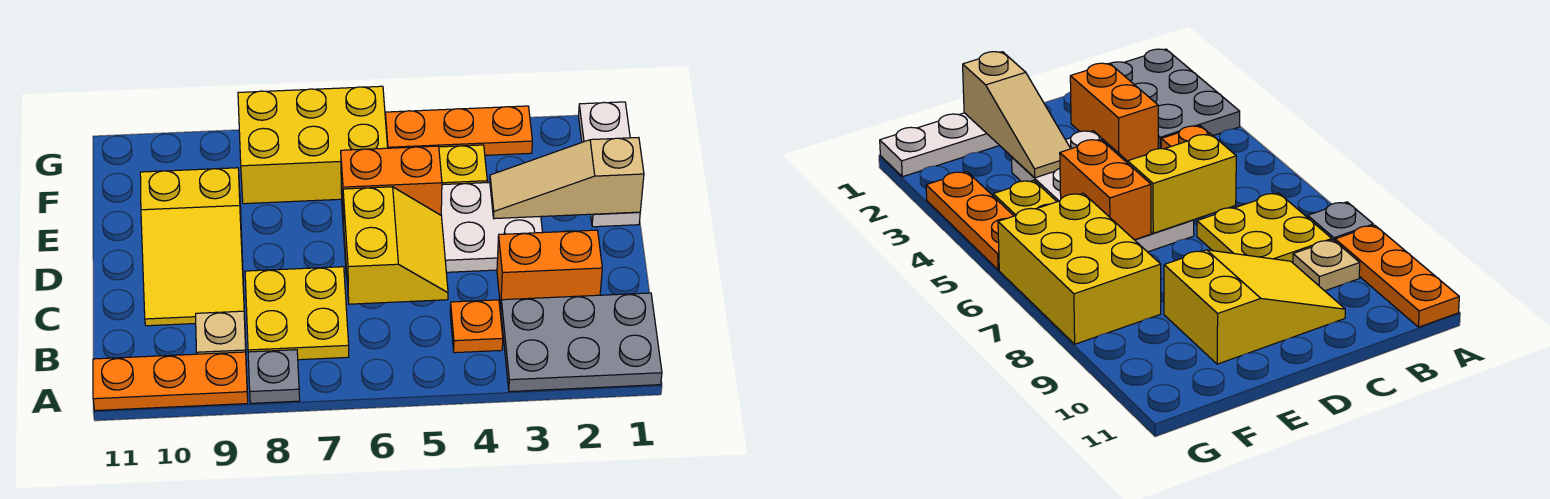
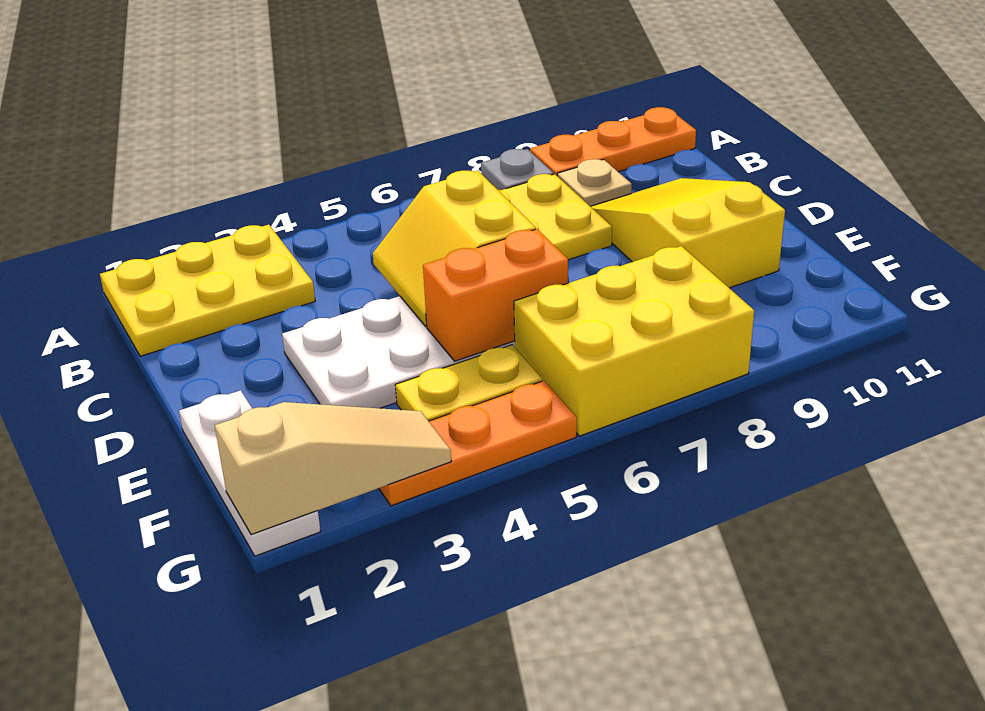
grey 2x3 plate [501,293,662,392] -> yellow 2x3 plate [100,225,315,356]
orange 1x1 plate [450,300,503,353] -> none
orange 1x2 brick [497,230,602,307] -> none
tan 1x3 slope [490,138,644,219] -> tan 1x3 slope moved to [215,402,451,535]

